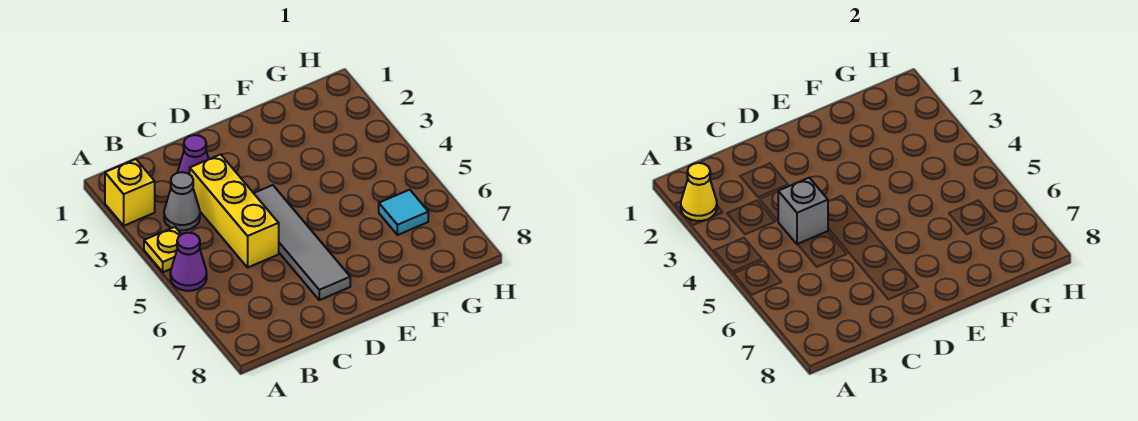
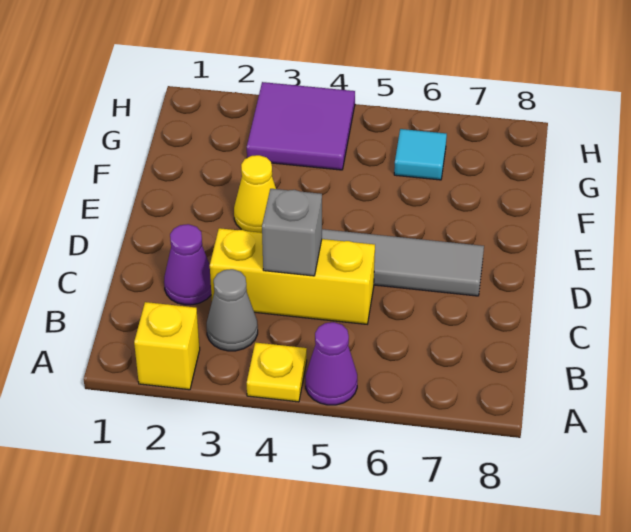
yellow 1x1 cone [681,163,717,221] -> yellow 1x1 cone moved to [234,155,276,233]
none -> purple 2x2 tile [247,82,355,170]

